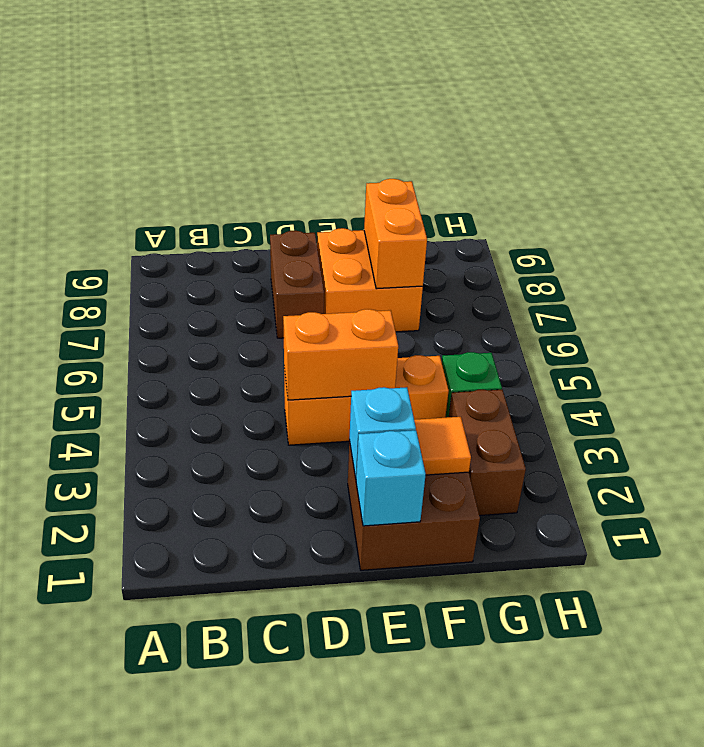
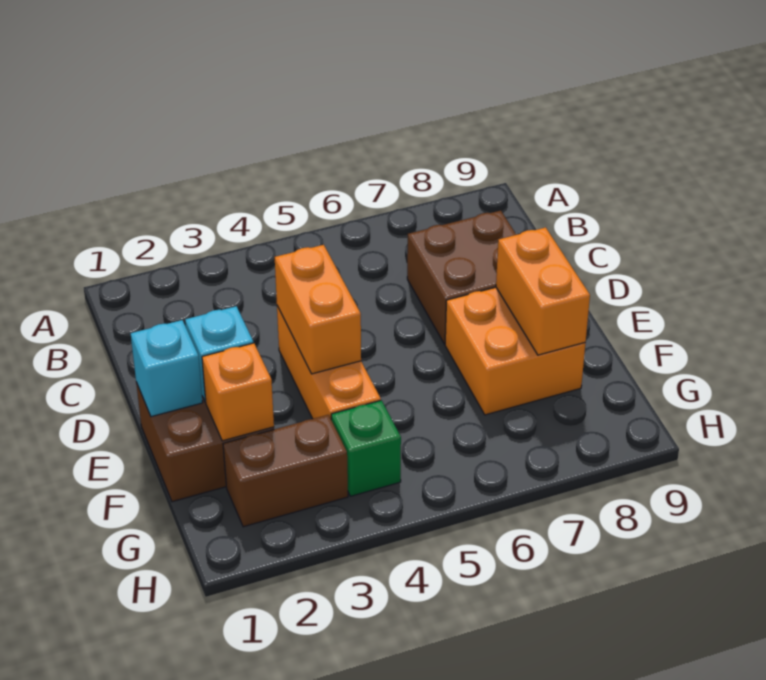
brown 1x2 brick [270,231,324,338] -> brown 2x2 brick [407,211,516,344]
orange 1x1 tile [414,417,471,475] -> orange 1x1 brick [202,343,274,441]
orange 1x2 brick [364,179,427,289] -> orange 1x2 brick turned to [496,227,590,355]

